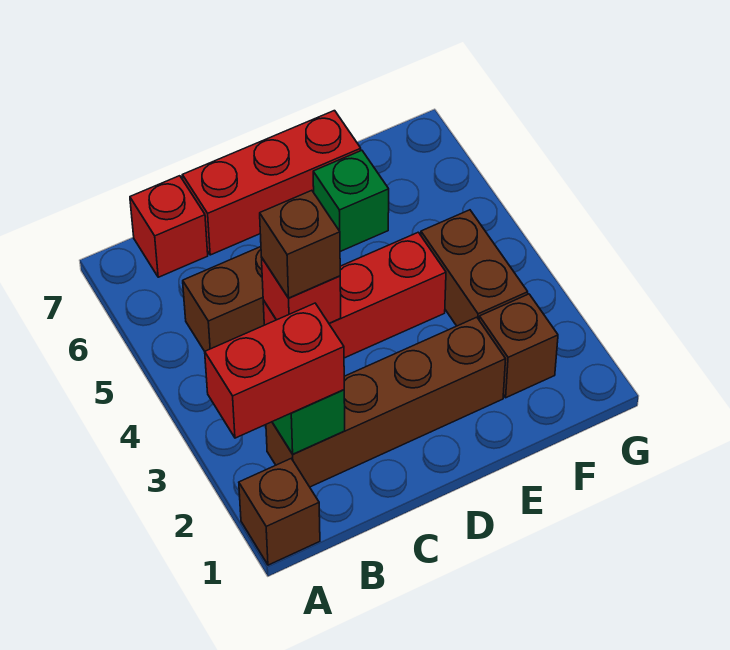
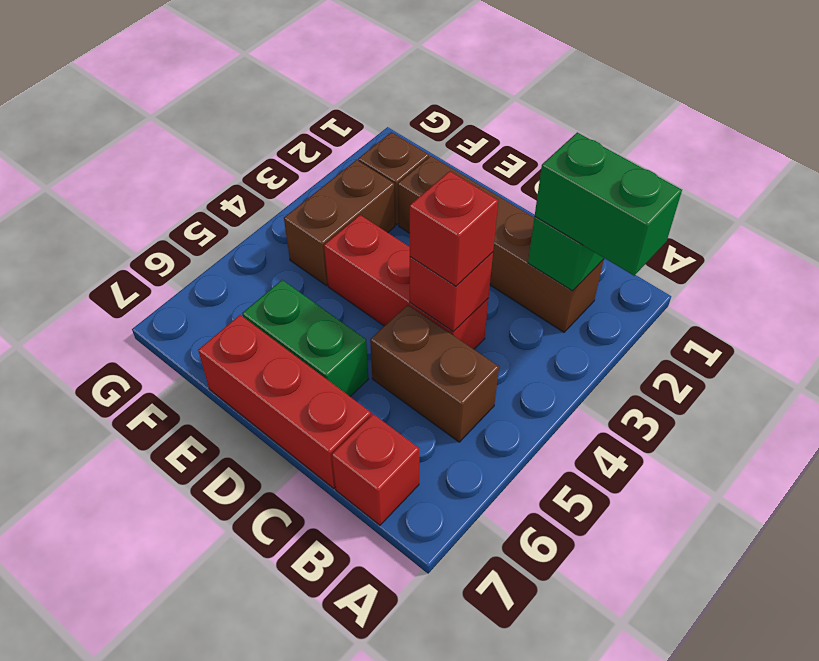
brown 1x1 brick [239,459,320,565] -> none
red 1x2 brick [205,303,344,438] -> green 1x2 brick [535,132,682,276]
brown 1x1 brick [260,190,340,298] -> red 1x1 brick [410,171,498,286]
green 1x1 brick [313,150,389,251] -> green 1x2 brick [242,280,368,396]

